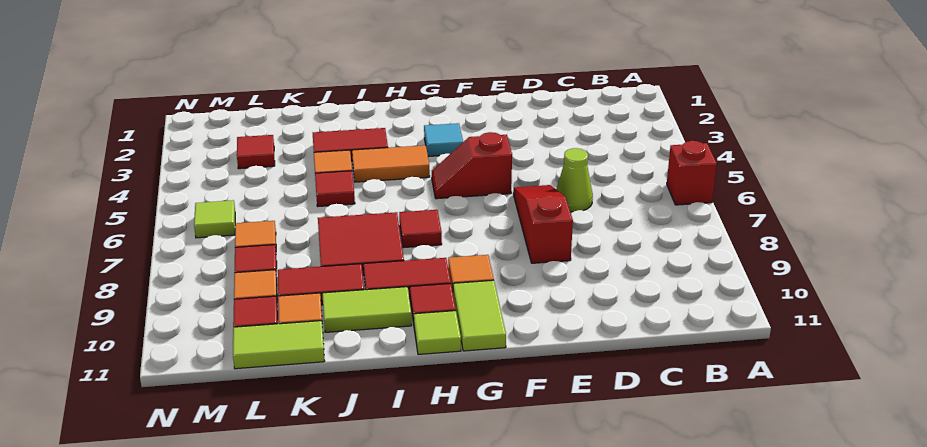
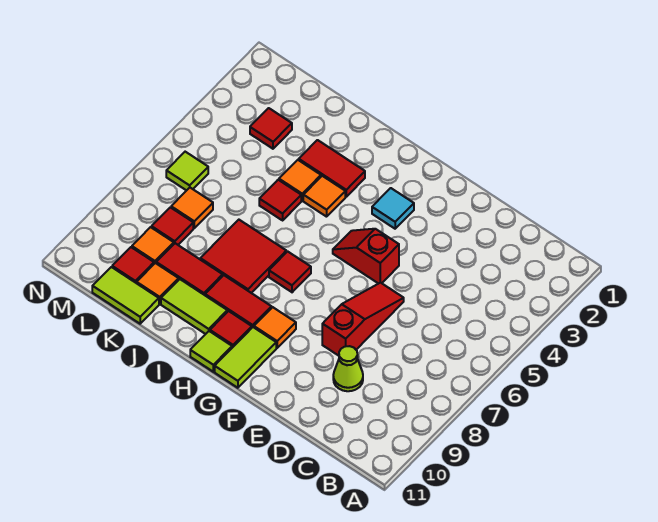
red 1x1 brick [667,141,717,205] -> none
lime 1x1 cone [556,148,593,212] -> lime 1x1 cone moved to [333,346,363,391]
orange 1x2 tile [352,145,430,182] -> orange 1x1 tile [303,176,345,217]

